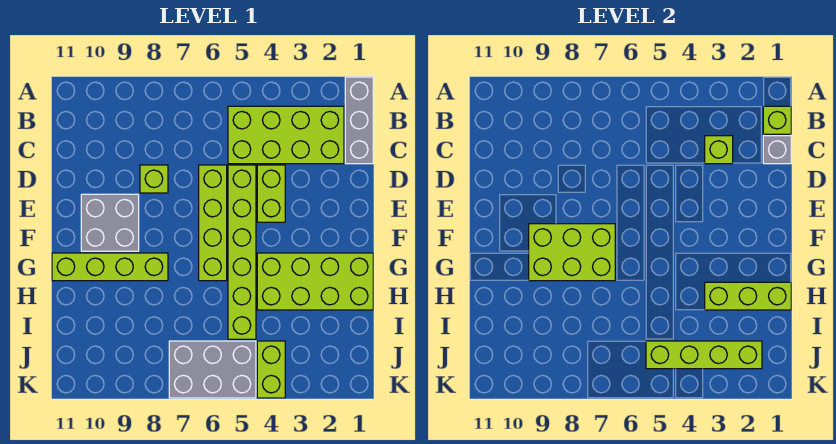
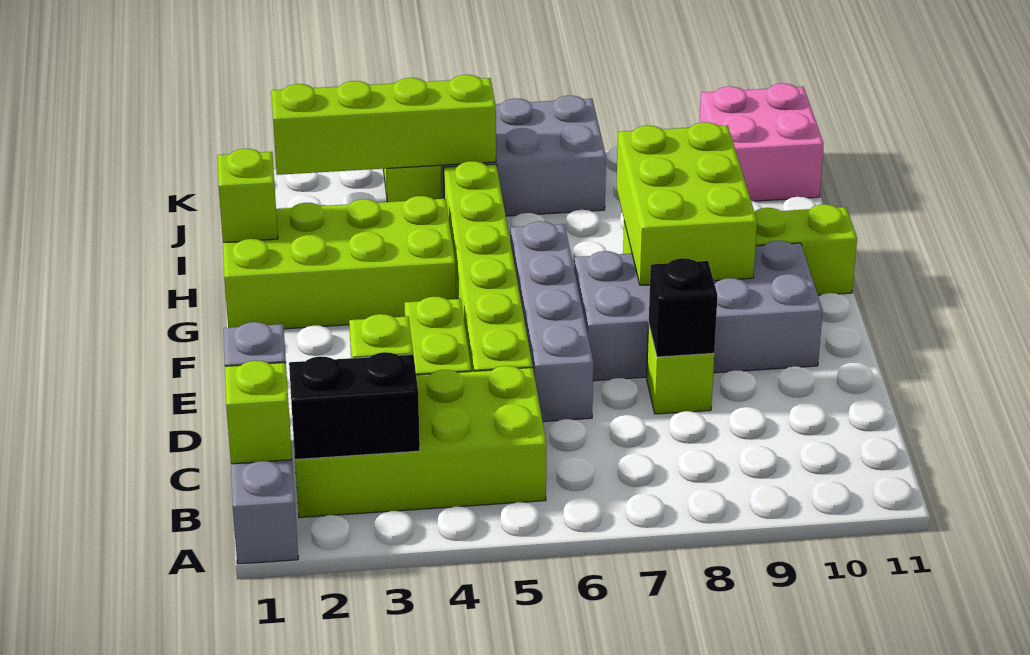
none -> black 1x2 brick [289,352,420,459]
lime 1x4 brick [199,165,227,281] -> grey 1x4 brick [510,221,593,422]
none -> black 1x1 brick [649,258,718,357]
grey 2x2 brick [81,194,139,251] -> grey 2x4 brick [574,241,823,381]
lime 2x3 brick [529,224,615,281] -> lime 2x3 brick turned to [616,122,757,285]
lime 1x3 brick [705,282,791,310] -> lime 1x1 brick [217,149,278,242]
none -> pink 2x2 brick [700,83,824,201]

